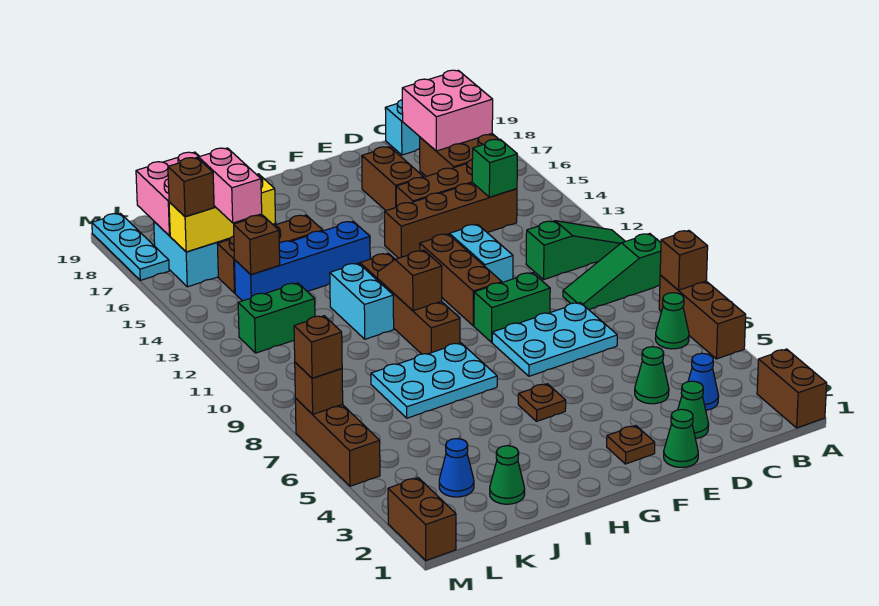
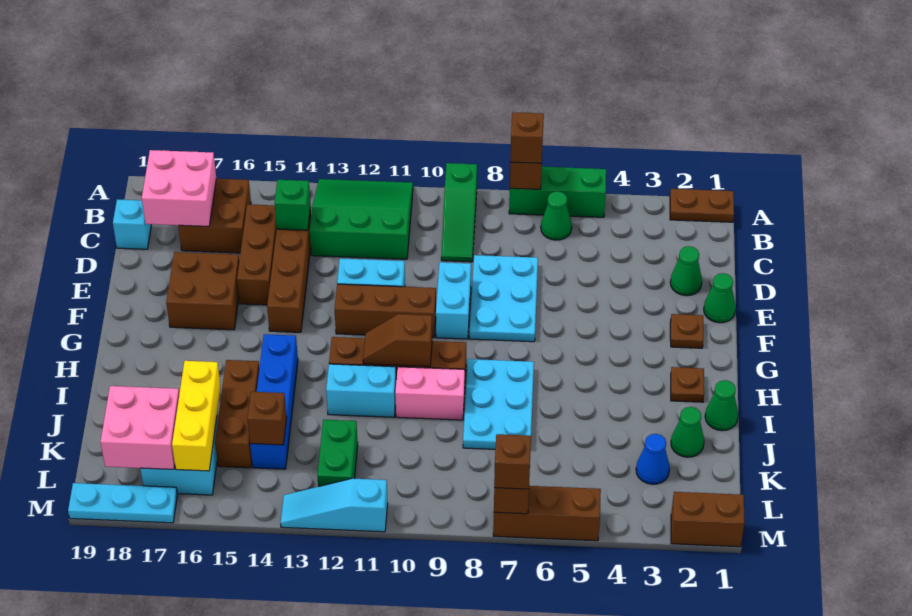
brown 1x2 brick [757,349,827,428] -> brown 1x2 plate [670,189,734,222]
brown 1x3 brick [659,275,746,359] -> green 1x3 brick [509,167,606,217]
green 1x3 slope [526,221,625,279] -> green 3x3 slope [310,179,413,259]
blue 1x1 cone [688,353,719,410] -> none
green 1x1 cone [635,347,669,404] -> green 1x1 cone moved to [705,380,738,431]
green 1x2 brick [474,273,550,342] -> cyan 1x2 brick [436,262,471,339]
brown 1x2 brick [362,147,423,211] -> brown 2x2 brick [166,252,239,330]
brown 1x1 plate [518,384,566,421] -> brown 1x1 plate moved to [671,367,704,402]
pink 1x2 brick [198,148,262,223] -> pink 1x2 brick moved to [395,367,465,420]
brown 1x1 brick [168,158,214,217] -> brown 1x1 brick moved to [510,112,544,163]
none -> cyan 1x3 slope [281,478,388,532]

